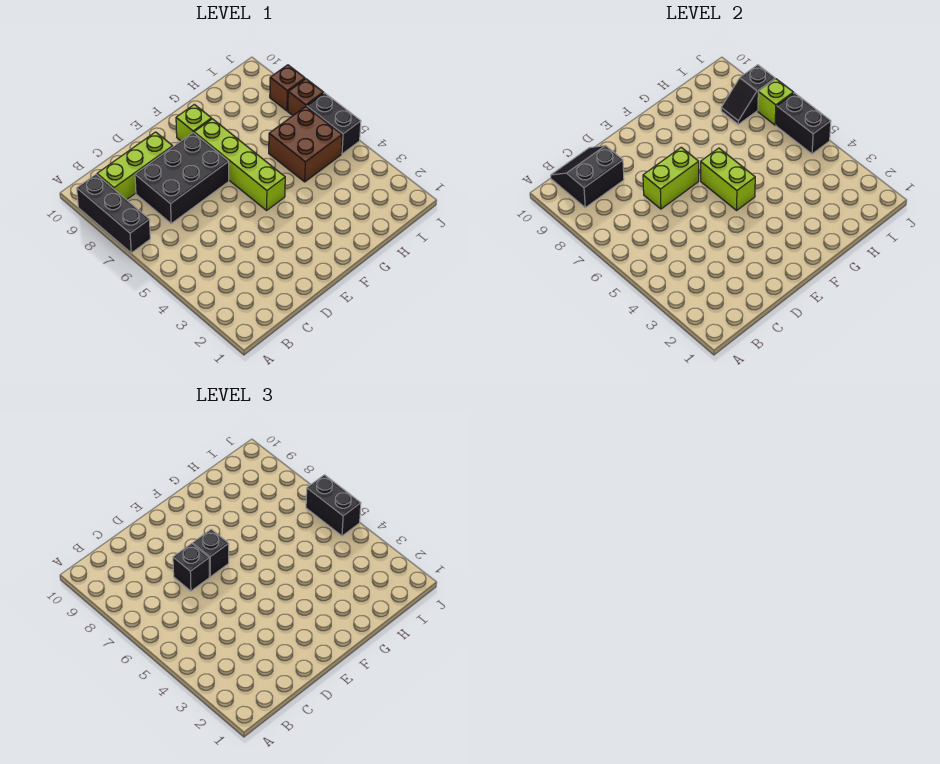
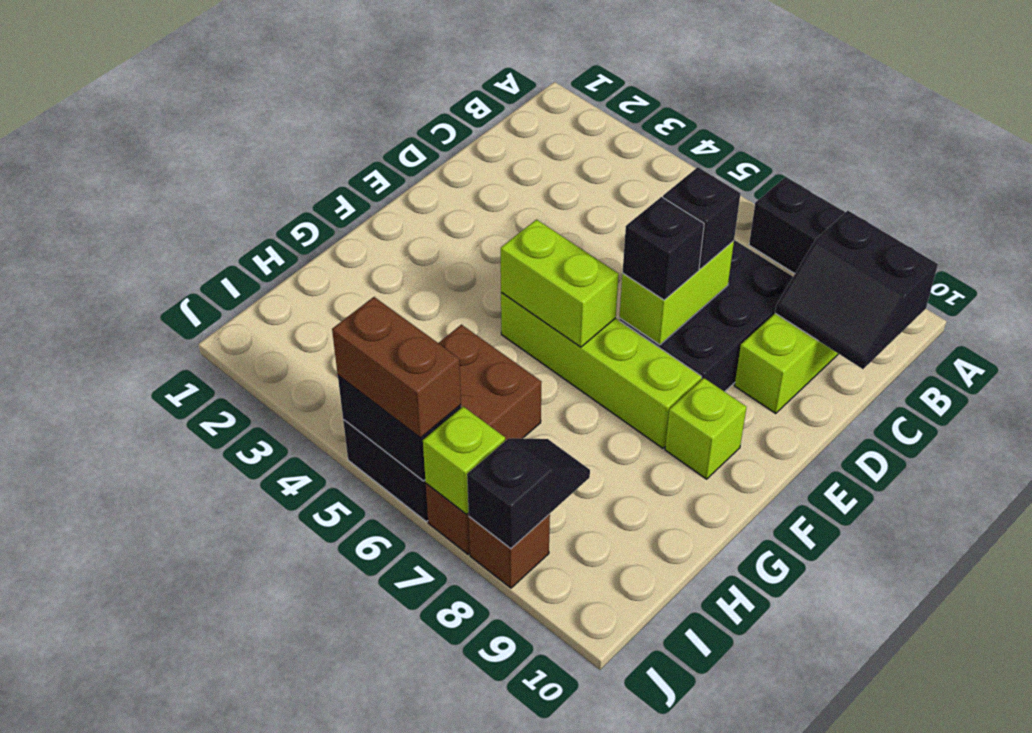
black 2x2 slope [551,145,624,208] -> black 2x2 slope turned to [775,211,938,369]
black 1x2 brick [306,475,361,536] -> brown 1x2 brick [332,297,461,438]

